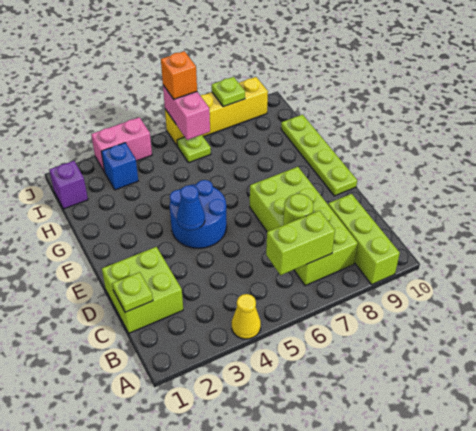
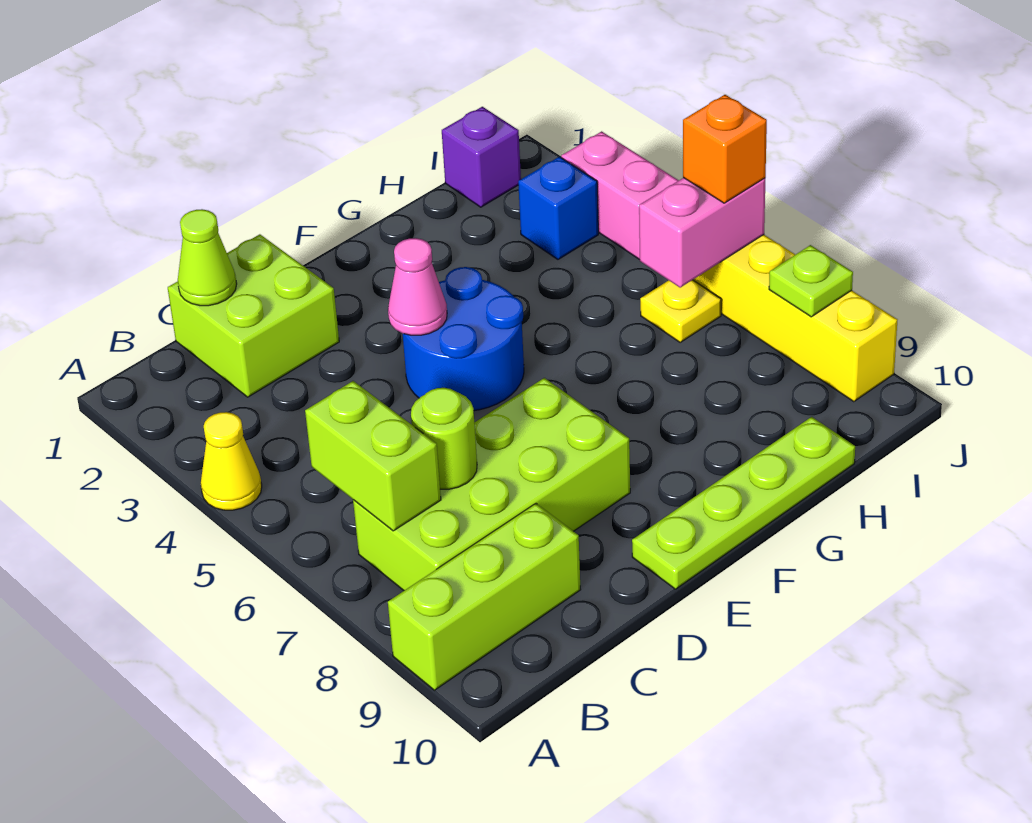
lime 1x1 plate [112,272,153,312] -> lime 1x1 cone [178,209,237,306]
blue 1x1 cone [177,185,205,230] -> pink 1x1 cone [388,238,447,335]
lime 1x1 plate [177,135,211,163] -> yellow 1x1 plate [640,280,721,342]

